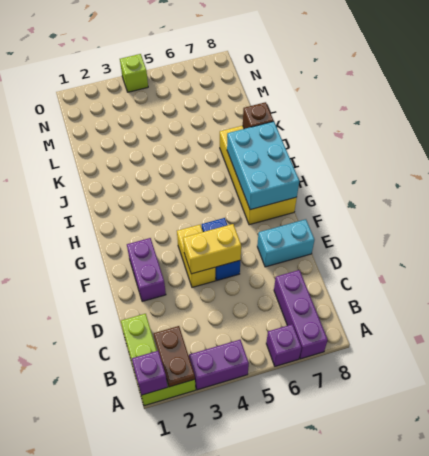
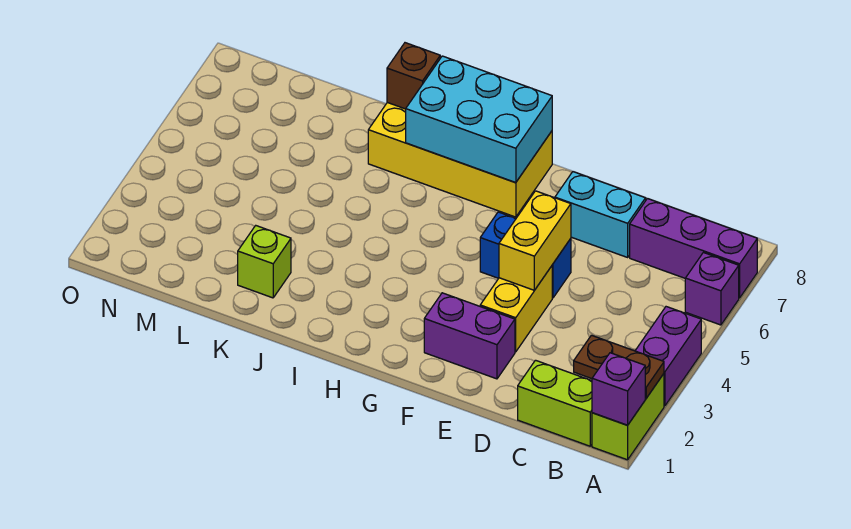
yellow 1x2 brick [177,225,215,287] -> yellow 1x2 brick turned to [480,266,552,352]
cyan 1x2 brick [257,219,314,267] -> cyan 1x2 brick turned to [555,172,646,257]
lime 1x1 brick [120,54,148,92] -> lime 1x1 brick moved to [238,226,291,298]

